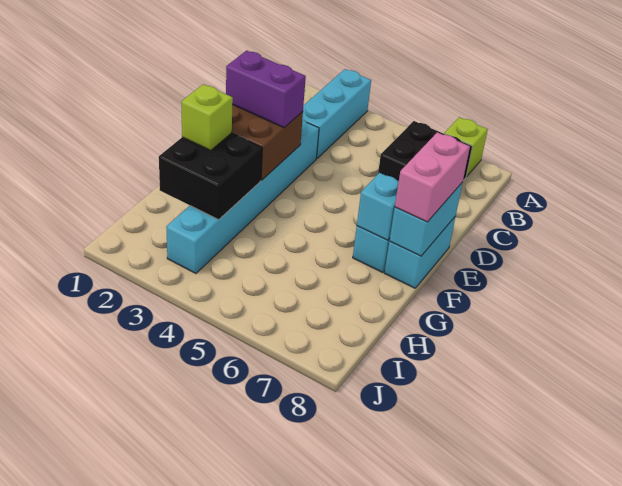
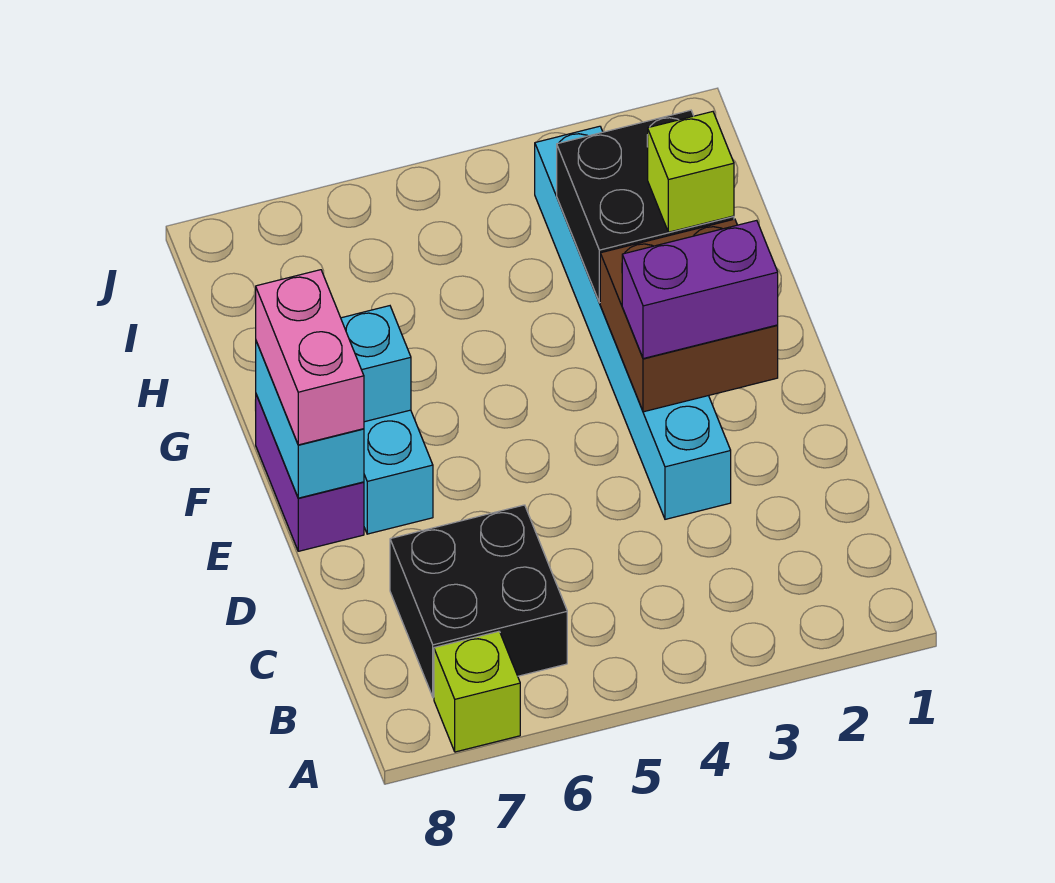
cyan 1x3 brick [302,69,371,158] -> none
cyan 1x2 brick [384,217,455,288] -> purple 1x2 brick [256,395,364,551]

